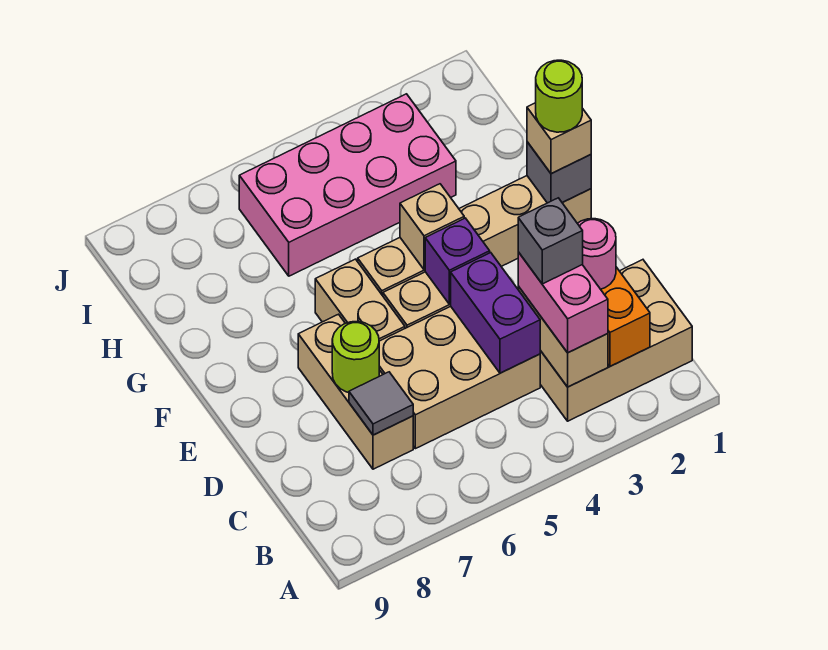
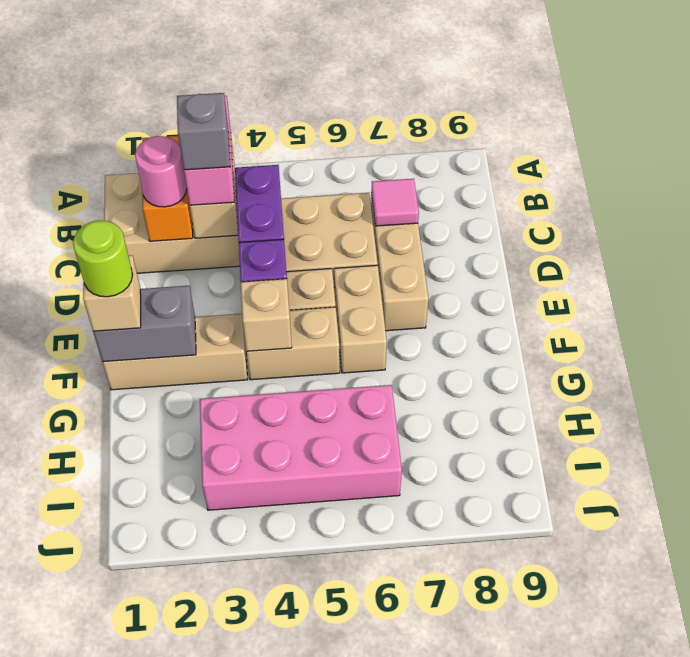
grey 1x1 tile [349,372,413,435] -> pink 1x1 tile [371,179,419,226]
lime 1x1 round brick [332,322,379,392] -> none
grey 1x1 brick [527,142,591,203] -> grey 1x2 brick [93,286,196,362]

